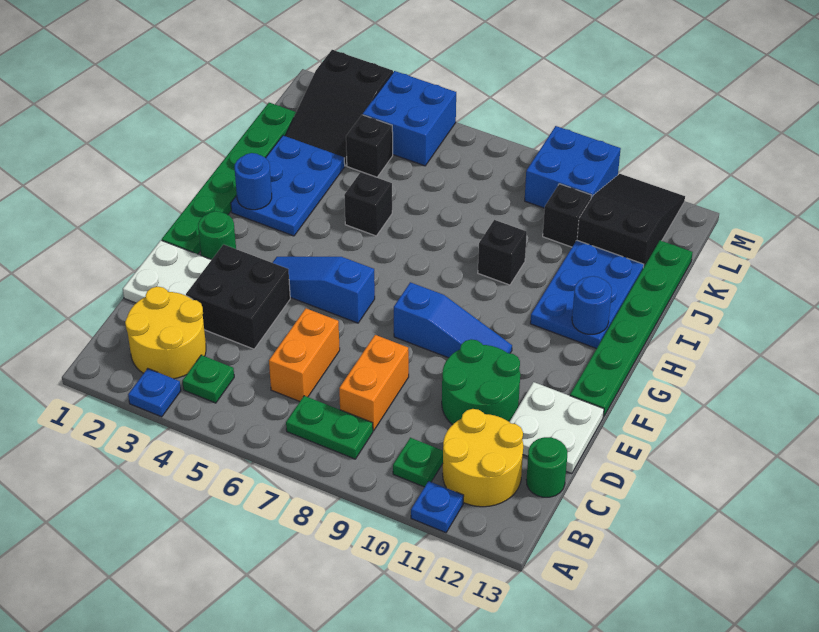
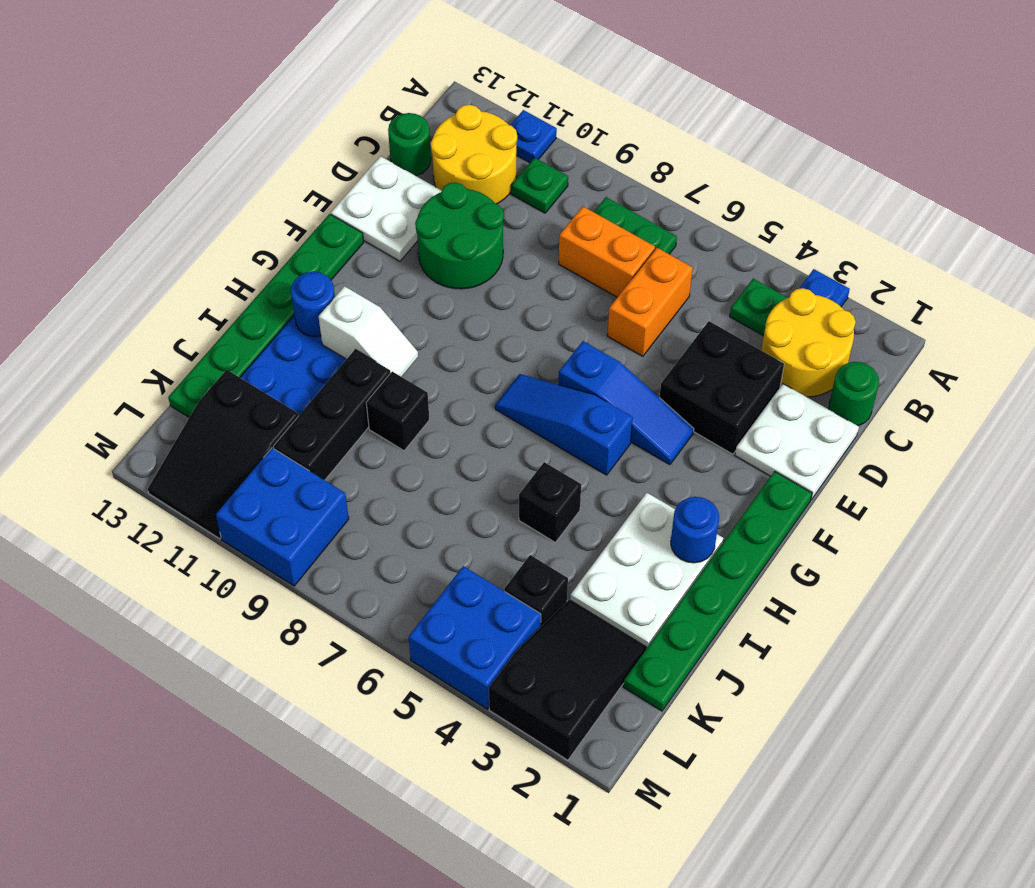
orange 1x2 brick [339,335,409,431] -> orange 1x2 brick turned to [559,206,655,297]
green 1x1 round brick [198,211,236,260] -> green 1x1 round brick moved to [829,362,879,426]
blue 1x3 slope [394,282,512,358] -> blue 1x3 slope moved to [495,374,633,475]
blue 2x3 plate [231,136,345,236] -> white 2x3 plate [570,493,723,647]
none -> white 1x2 slope [318,286,418,377]
black 1x1 brick [543,184,591,247] -> black 1x3 brick [273,350,390,480]

